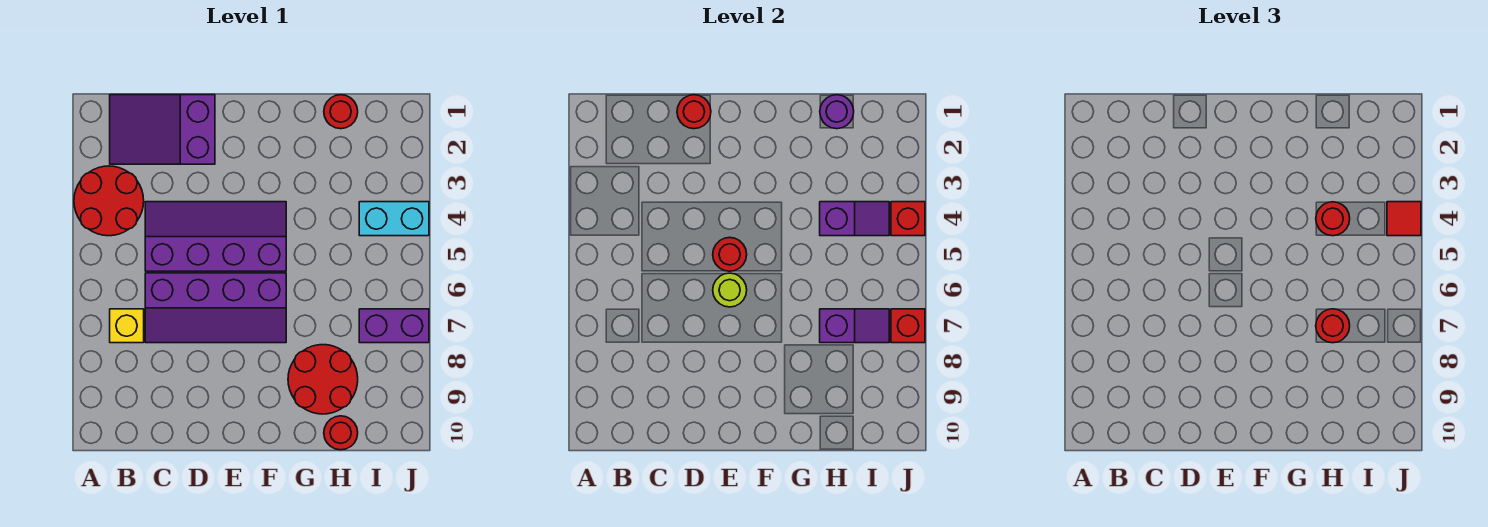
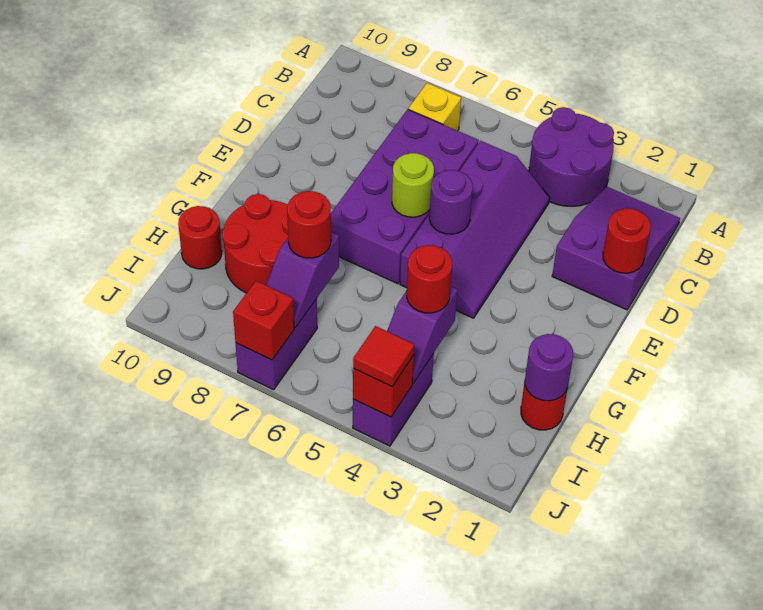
red 2x2 round brick [74,166,144,236] -> purple 2x2 round brick [529,107,614,206]
purple 2x4 slope [145,273,286,343] -> purple 2x4 brick [331,109,479,284]
red 1x1 round brick [713,237,747,271] -> purple 1x1 round brick [429,170,473,234]
cyan 1x2 brick [359,202,429,236] -> purple 1x2 brick [353,354,434,446]

